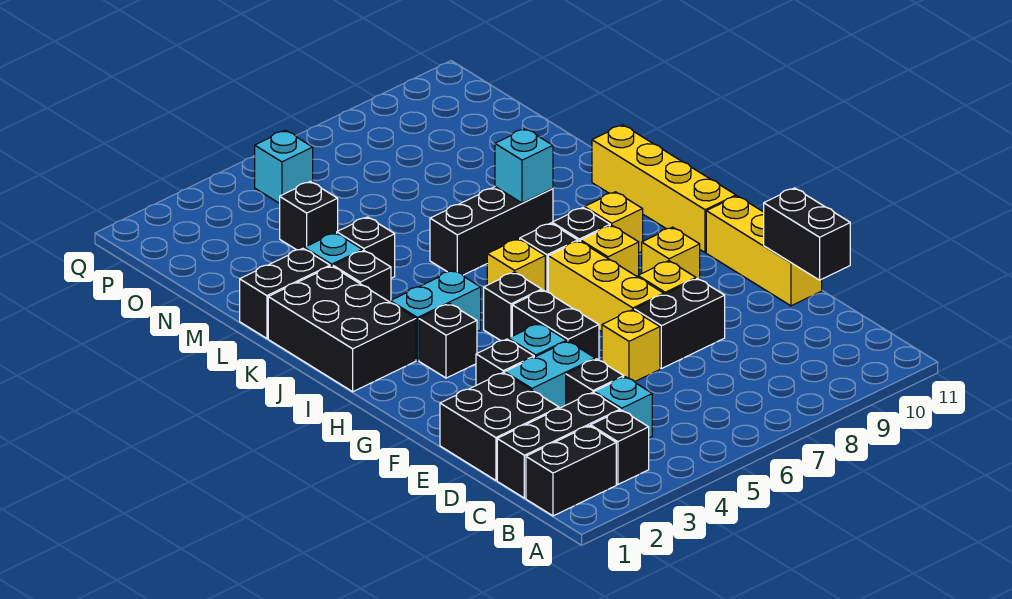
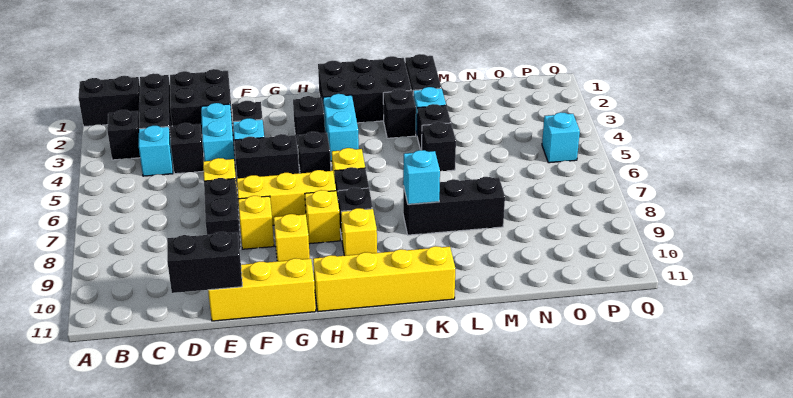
black 1x2 brick [526,426,616,516] -> black 1x2 brick turned to [79,76,140,127]
black 1x3 brick [430,187,553,275] -> black 1x3 brick turned to [403,177,505,235]
black 1x1 brick [280,181,338,250] -> black 1x1 brick moved to [422,122,456,171]

